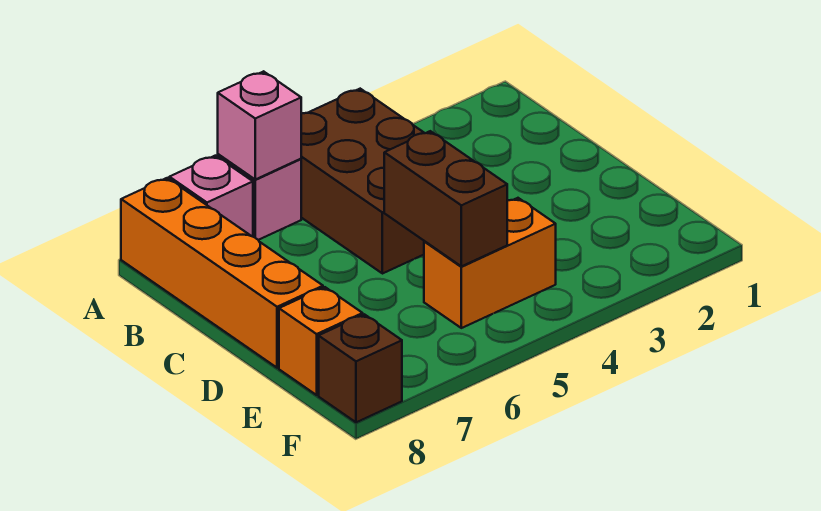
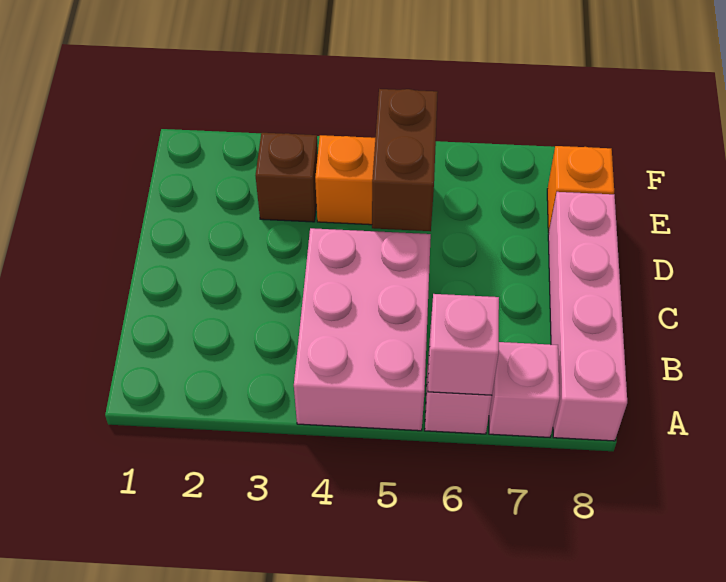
brown 2x3 brick [301,89,424,274] -> pink 2x3 brick [294,228,431,431]
orange 1x4 brick [121,178,323,368] -> pink 1x4 brick [548,192,627,441]
brown 1x1 brick [319,314,402,422] -> brown 1x1 brick moved to [256,133,318,222]

